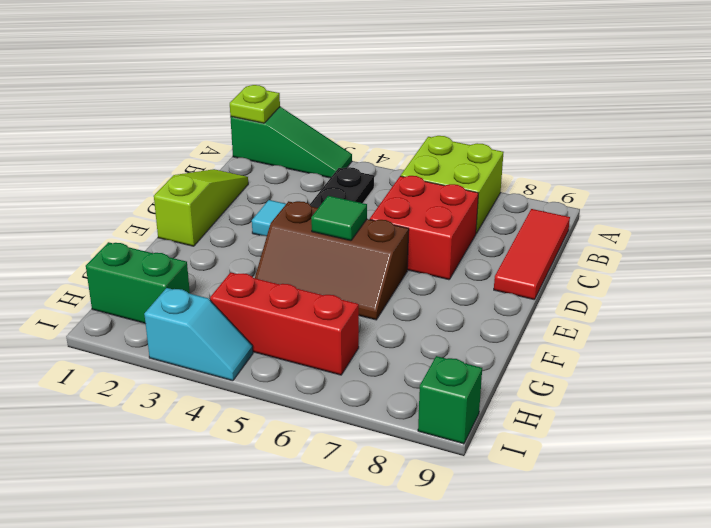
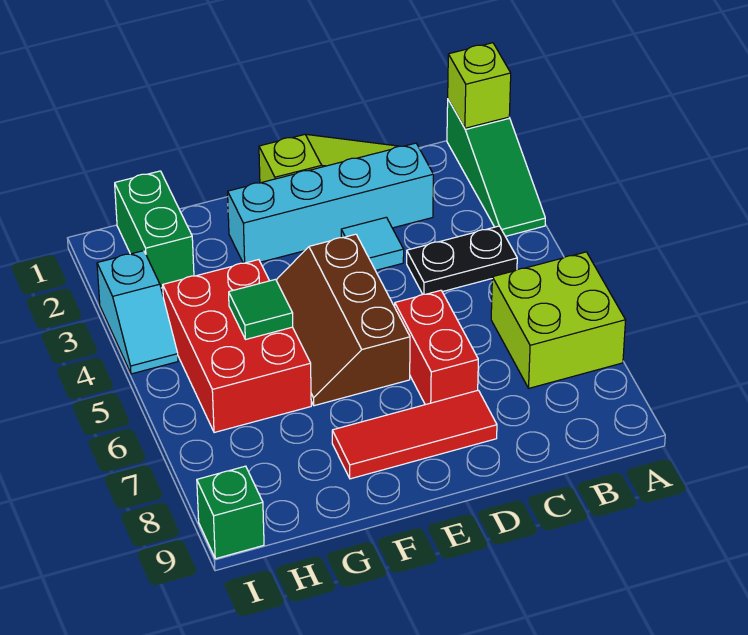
lime 1x1 plate [230,85,280,123] -> lime 1x1 brick [448,43,511,128]
red 1x3 tile [494,209,570,300] -> red 1x3 tile moved to [332,390,497,479]
none -> cyan 1x4 brick [228,143,433,263]
red 2x2 brick [370,176,478,280] -> red 1x2 brick [395,290,478,405]
green 1x1 tile [311,196,367,241] -> green 1x1 tile moved to [229,279,293,340]
red 1x3 brick [210,272,359,375] -> red 2x3 brick [163,260,311,433]

